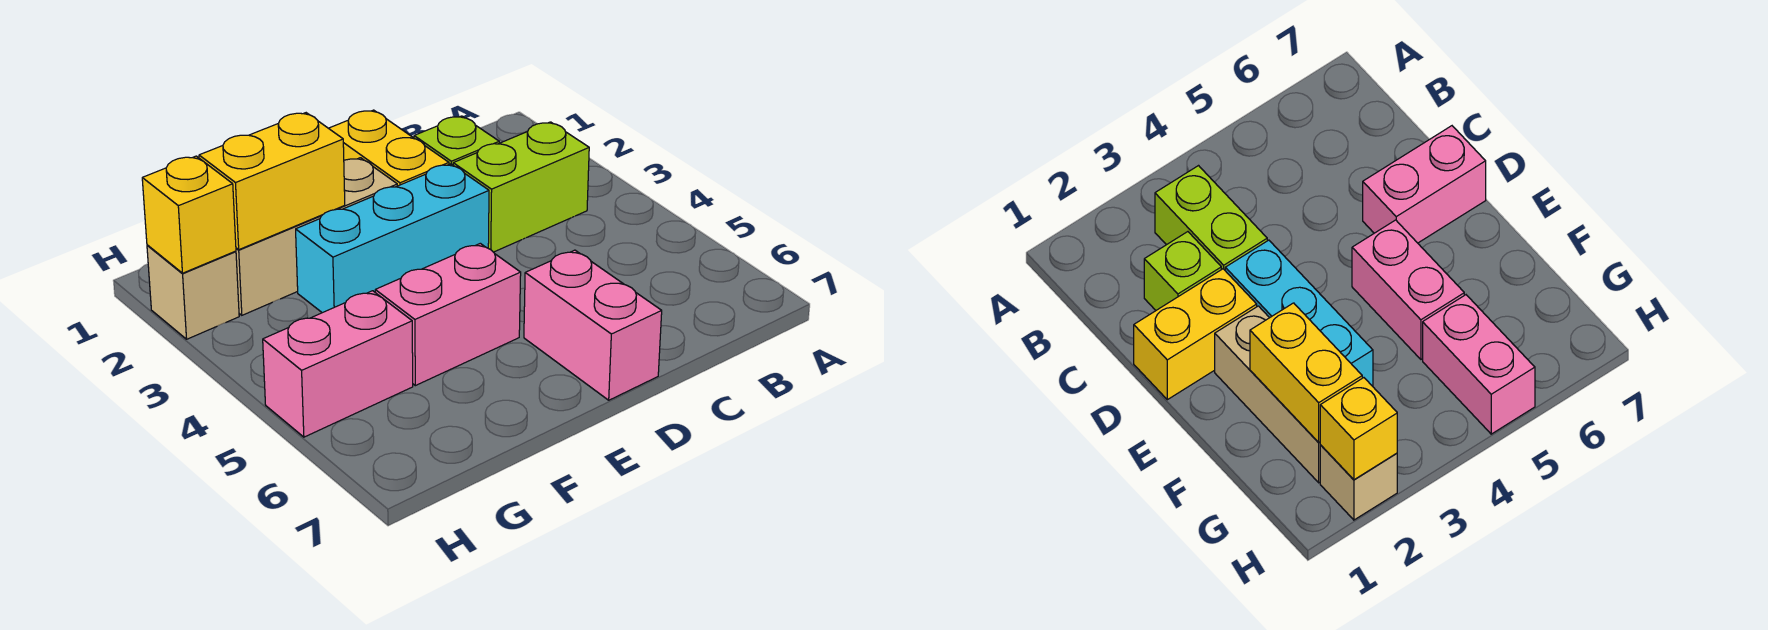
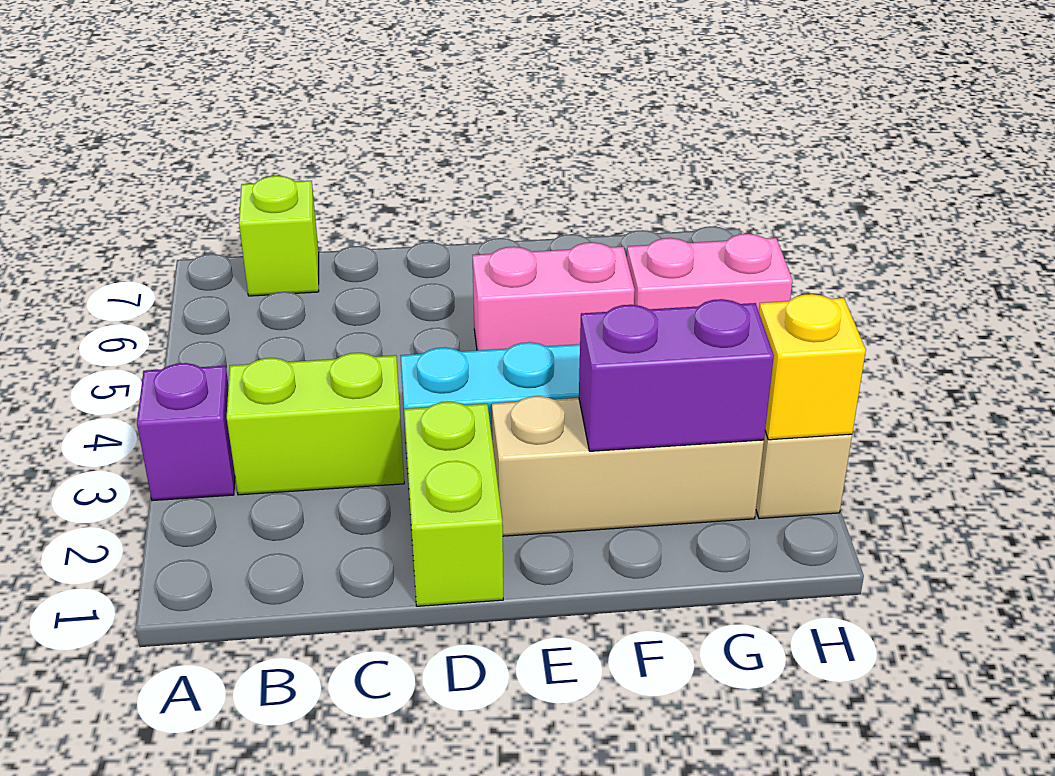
none -> purple 1x1 brick [137,363,235,501]
lime 1x1 brick [414,116,499,165] -> lime 1x1 brick moved to [239,176,319,296]
yellow 1x2 brick [329,110,449,186] -> lime 1x2 brick [404,402,503,606]
pink 1x2 brick [524,250,662,400] -> none
yellow 1x2 brick [199,113,345,250] -> purple 1x2 brick [579,299,774,451]

